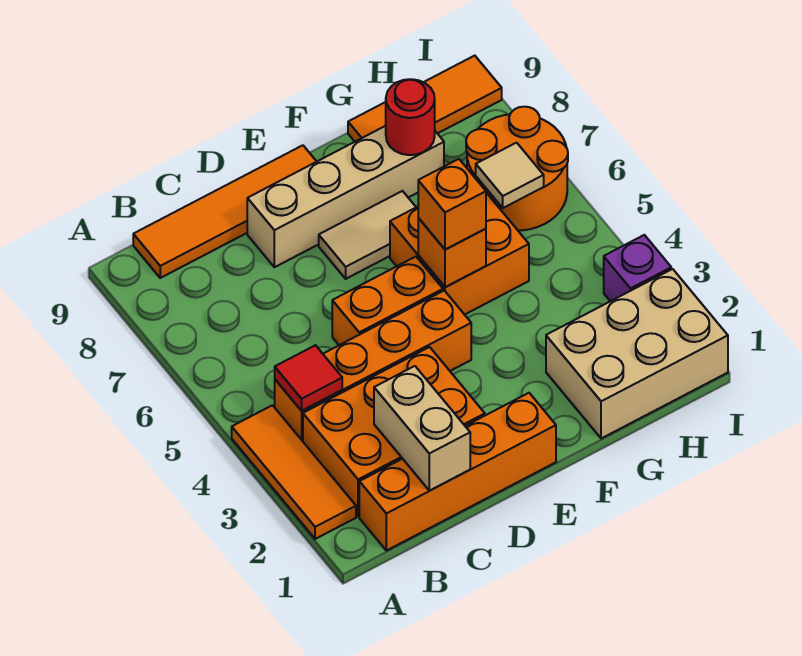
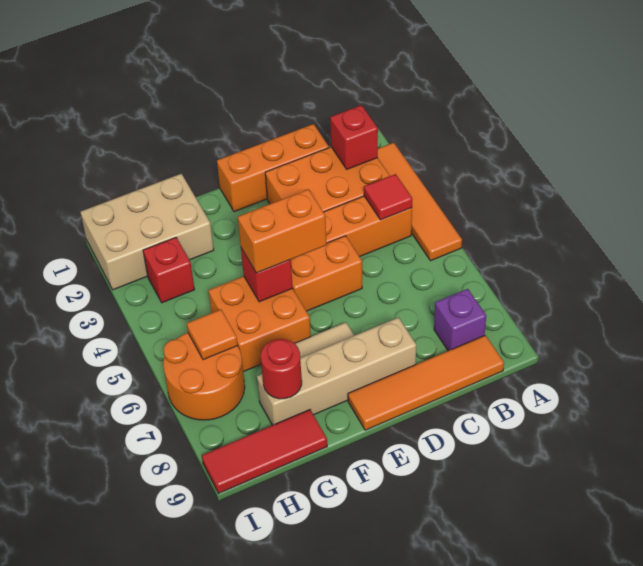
orange 1x3 tile [232,405,356,539] -> orange 1x4 tile [378,143,462,261]
orange 1x4 brick [359,393,556,551] -> orange 1x3 brick [217,124,329,212]
none -> red 1x1 brick [330,105,378,169]
tan 1x2 brick [374,366,470,491] -> none
orange 1x1 brick [418,218,486,287] -> red 1x1 brick [241,248,293,302]
orange 1x1 brick [418,159,486,250] -> orange 1x2 brick [238,189,326,273]
orange 1x3 tile [348,56,502,141] -> red 1x3 tile [202,410,327,493]
none -> red 1x1 brick [143,238,195,303]
tan 1x1 tile [476,143,544,208] -> orange 1x1 tile [187,310,238,360]
purple 1x1 brick [604,235,671,301] -> purple 1x1 brick moved to [434,289,486,351]

